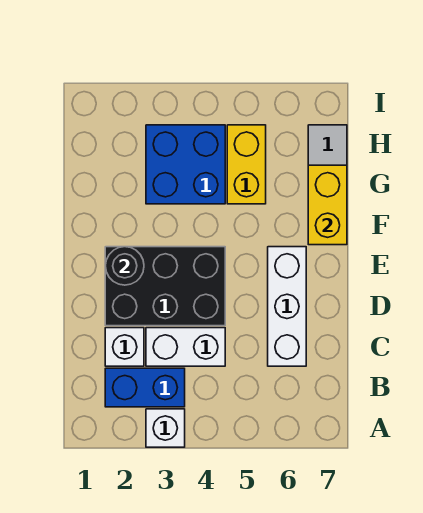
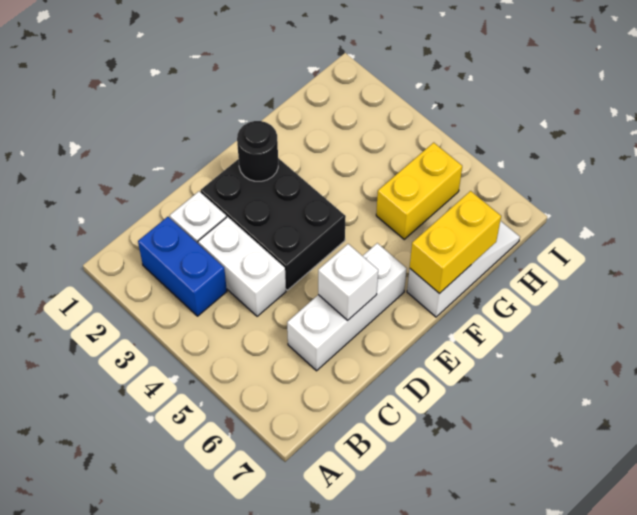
white 1x1 brick [146,409,185,447] -> white 1x1 brick moved to [318,244,378,320]
blue 2x2 brick [146,125,225,204] -> none

